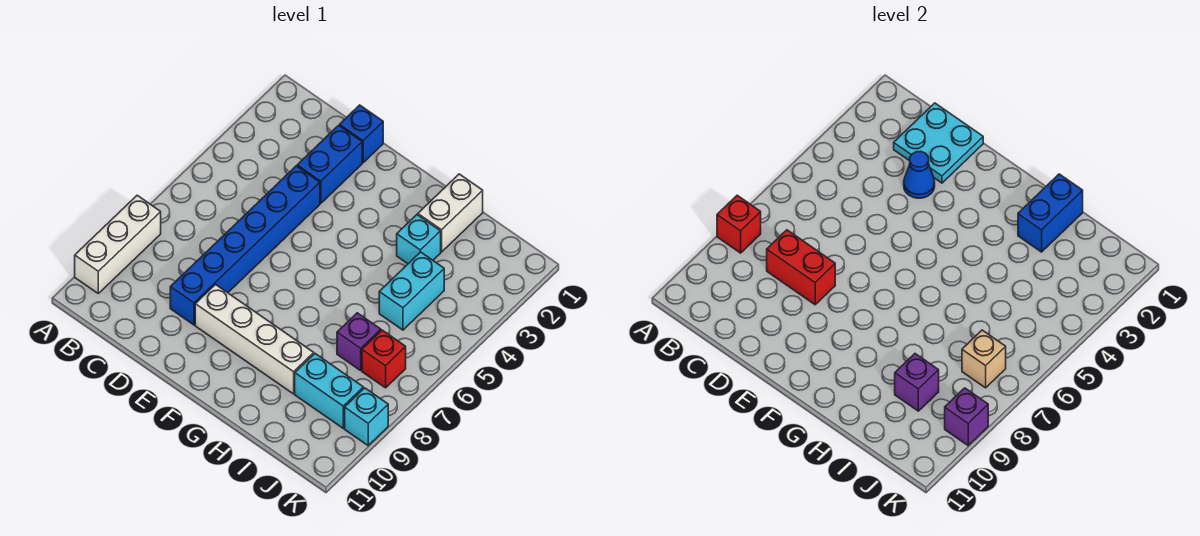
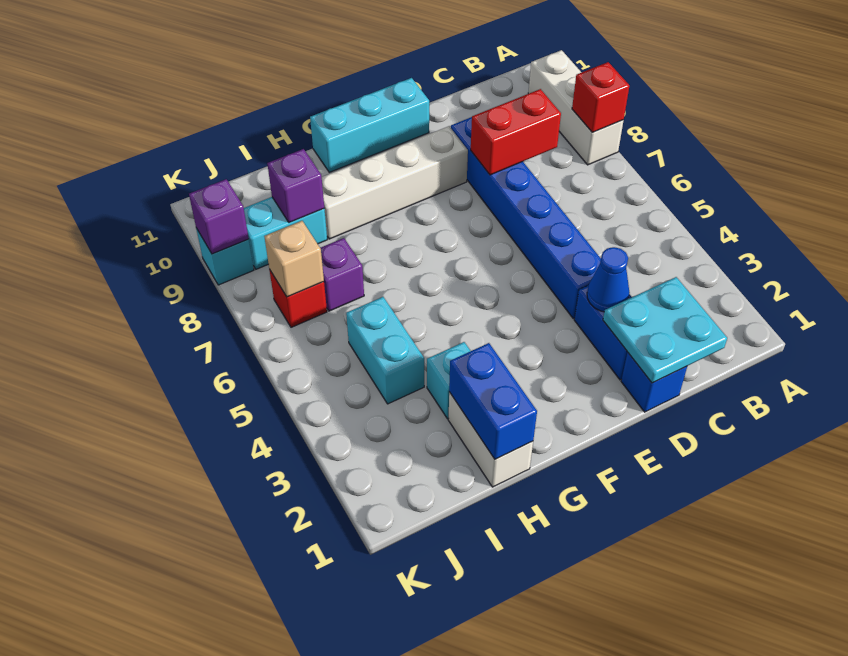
none -> cyan 1x3 brick [310,78,429,172]

